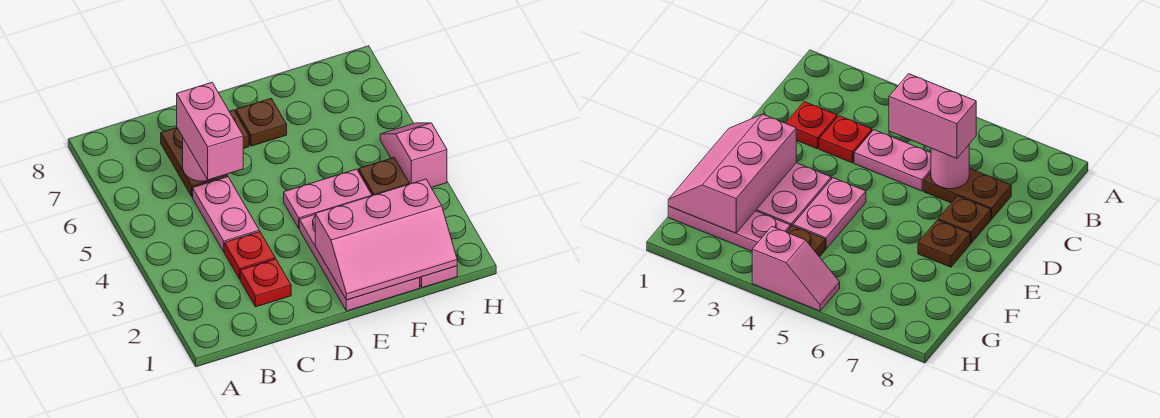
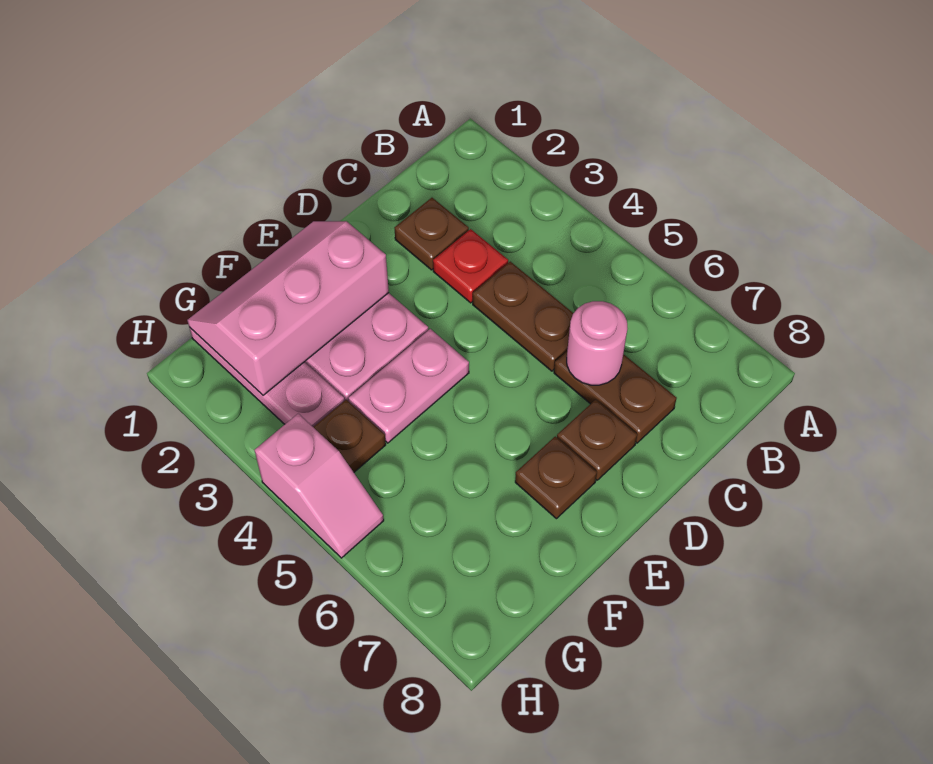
red 1x1 plate [240,259,291,307] -> brown 1x1 plate [395,198,469,270]
pink 1x2 plate [193,177,259,252] -> brown 1x2 plate [473,262,573,371]
pink 1x2 brick [177,83,243,180] -> none

